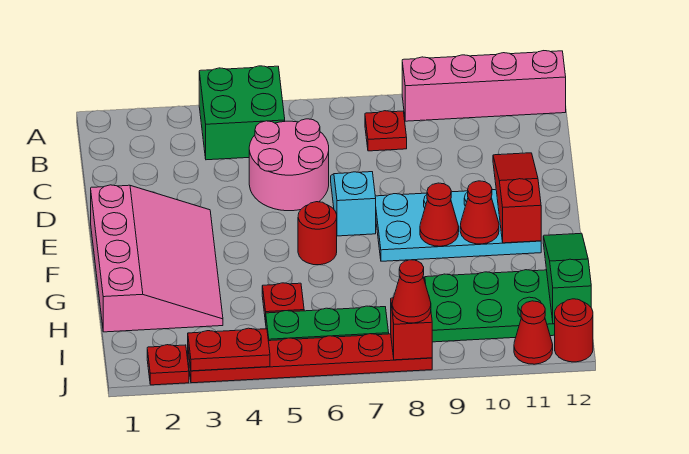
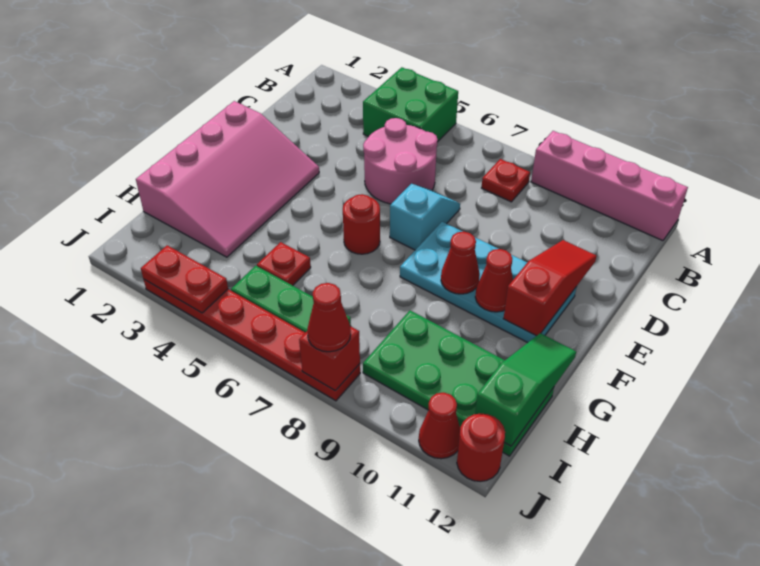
red 1x1 plate [147,345,189,385] -> none

